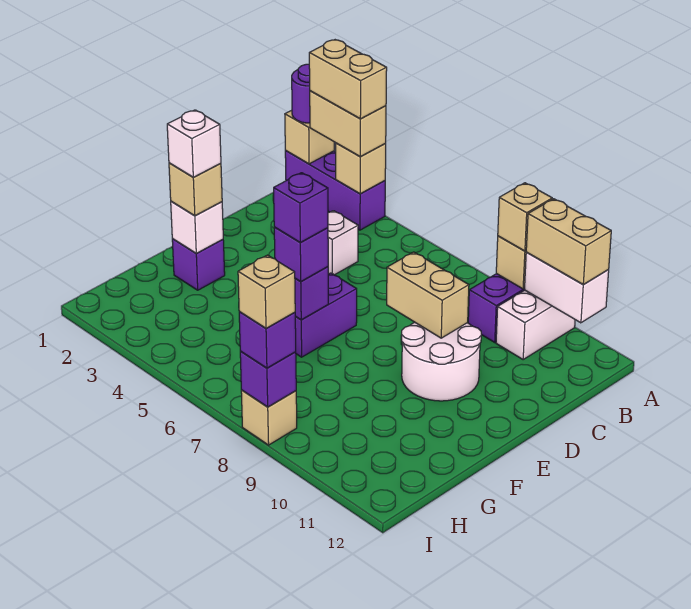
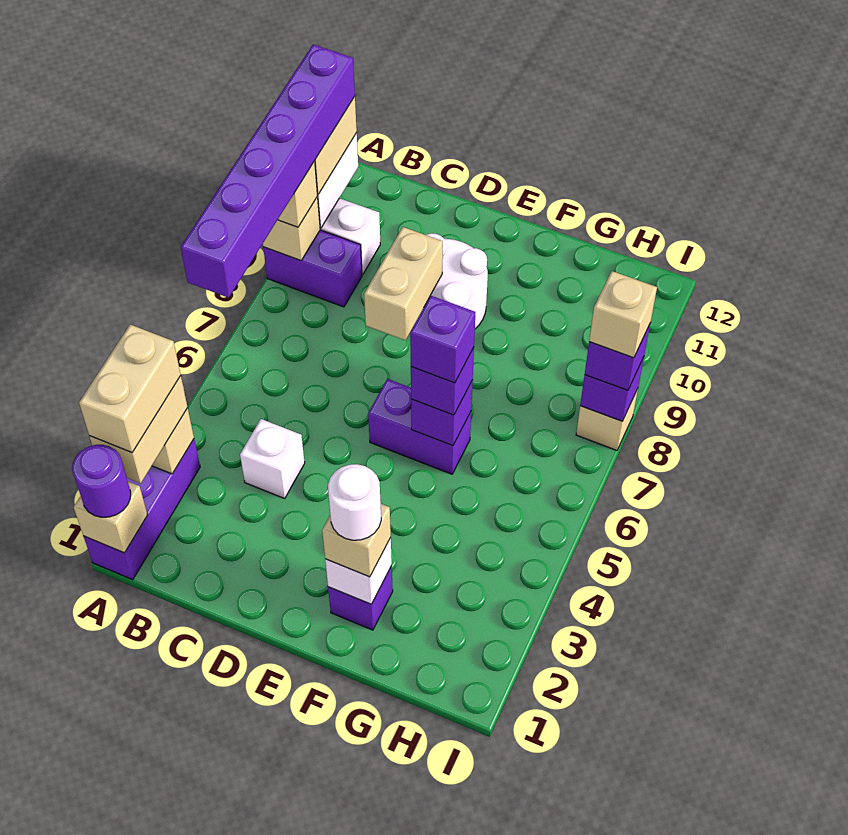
none -> purple 1x6 brick [181,44,355,298]
white 1x1 brick [167,110,221,177] -> white 1x1 round brick [328,464,381,540]

